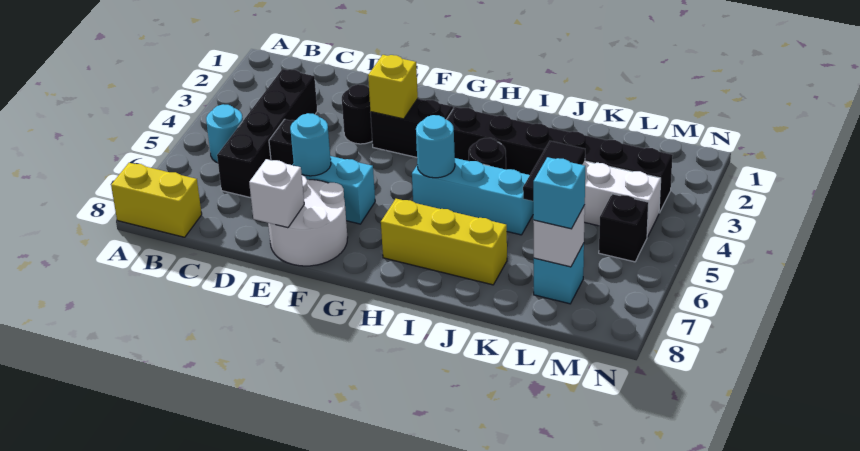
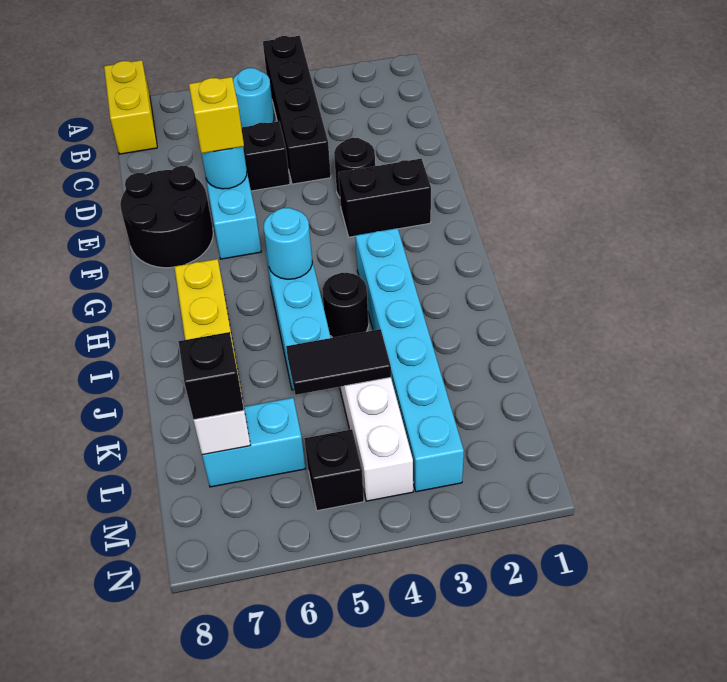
black 1x4 brick [217,69,317,198] -> black 1x4 brick turned to [263,36,331,184]
white 2x2 round brick [268,175,348,266] -> black 2x2 round brick [120,166,213,268]
white 1x1 brick [249,159,304,228] -> none
black 1x2 brick [370,99,453,157] -> black 1x2 brick turned to [339,159,431,237]
yellow 1x1 brick [368,55,418,119] -> yellow 1x1 brick moved to [189,77,244,154]
black 1x6 brick [446,107,673,213] -> cyan 1x6 brick [355,228,464,492]
cyan 1x1 brick [534,243,584,304] -> cyan 1x2 brick [202,398,306,487]
cyan 1x1 brick [533,157,585,229] -> black 1x1 brick [178,332,244,420]

